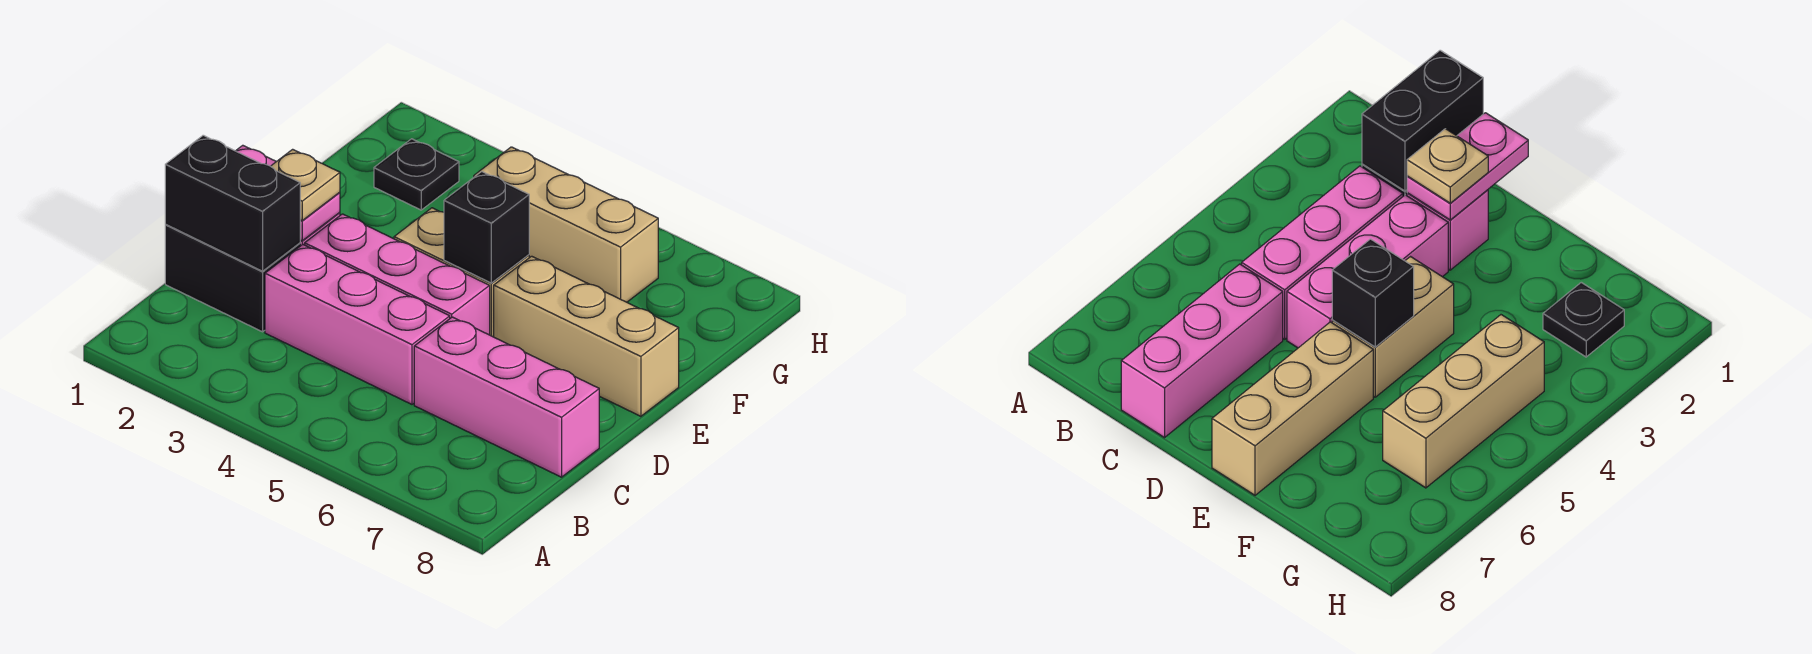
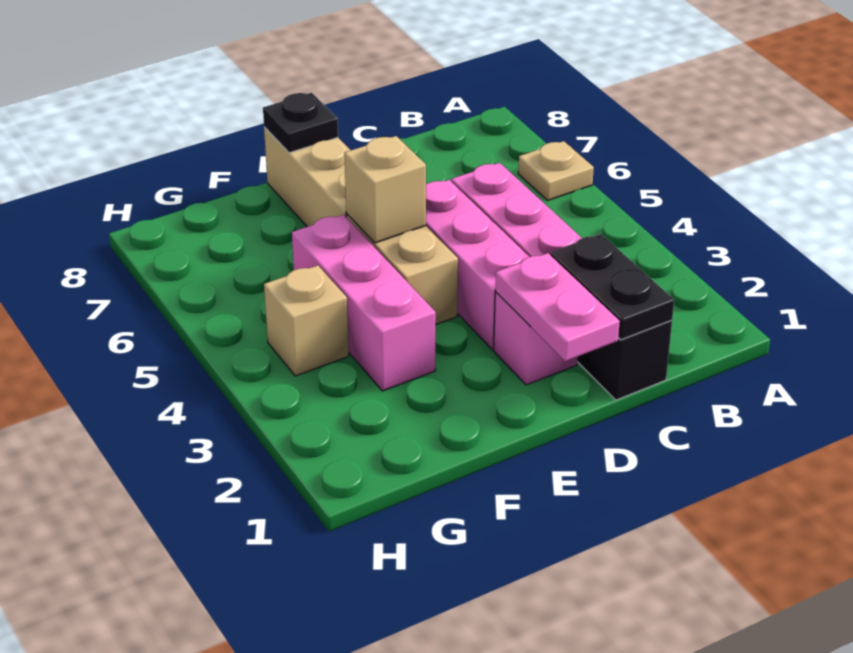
black 1x2 brick [165,135,300,271] -> black 1x2 plate [550,234,674,340]
pink 1x3 brick [414,317,599,477] -> pink 1x3 brick moved to [292,215,436,391]
tan 1x1 plate [271,149,340,221] -> tan 1x1 plate moved to [518,141,594,201]
black 1x1 brick [444,172,529,283] -> tan 1x1 brick [344,136,426,243]
black 1x1 plate [374,139,459,210] -> black 1x1 plate moved to [263,93,338,153]
tan 1x3 brick [474,147,658,302] -> tan 1x1 brick [264,265,349,376]

